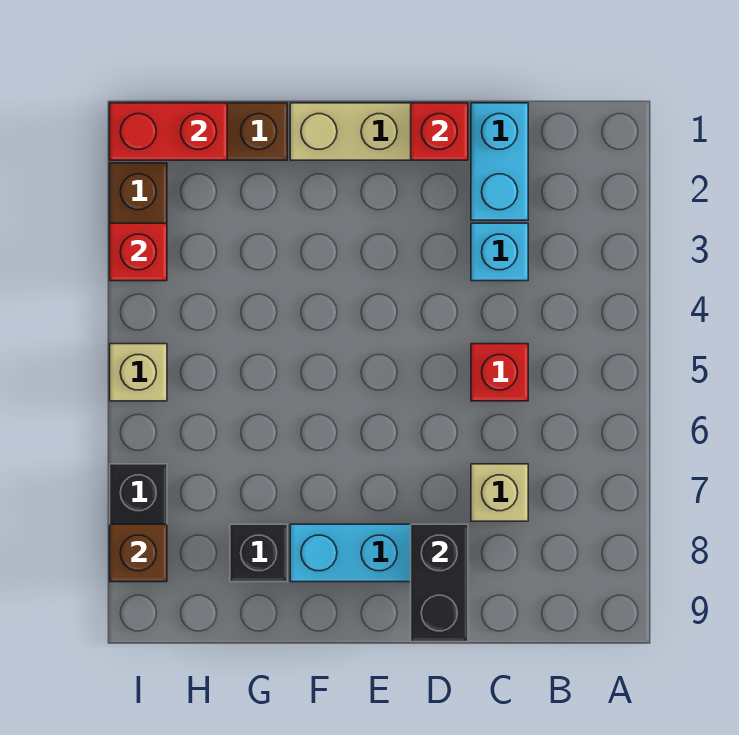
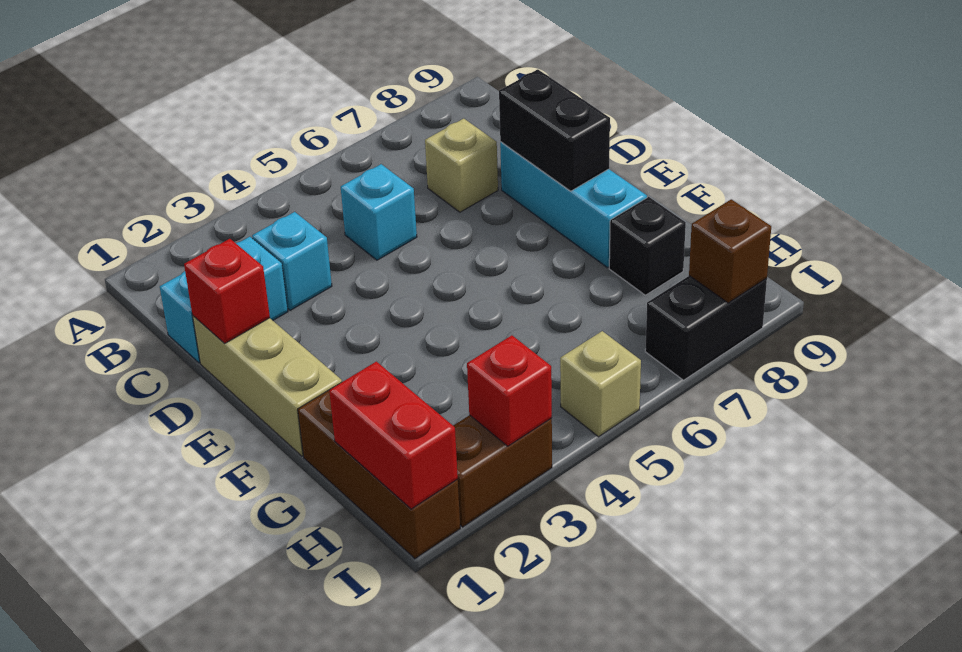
red 1x1 brick [471,344,528,401] -> cyan 1x1 brick [341,164,417,260]
black 1x2 brick [411,524,468,642] -> black 1x2 brick turned to [499,69,610,191]

